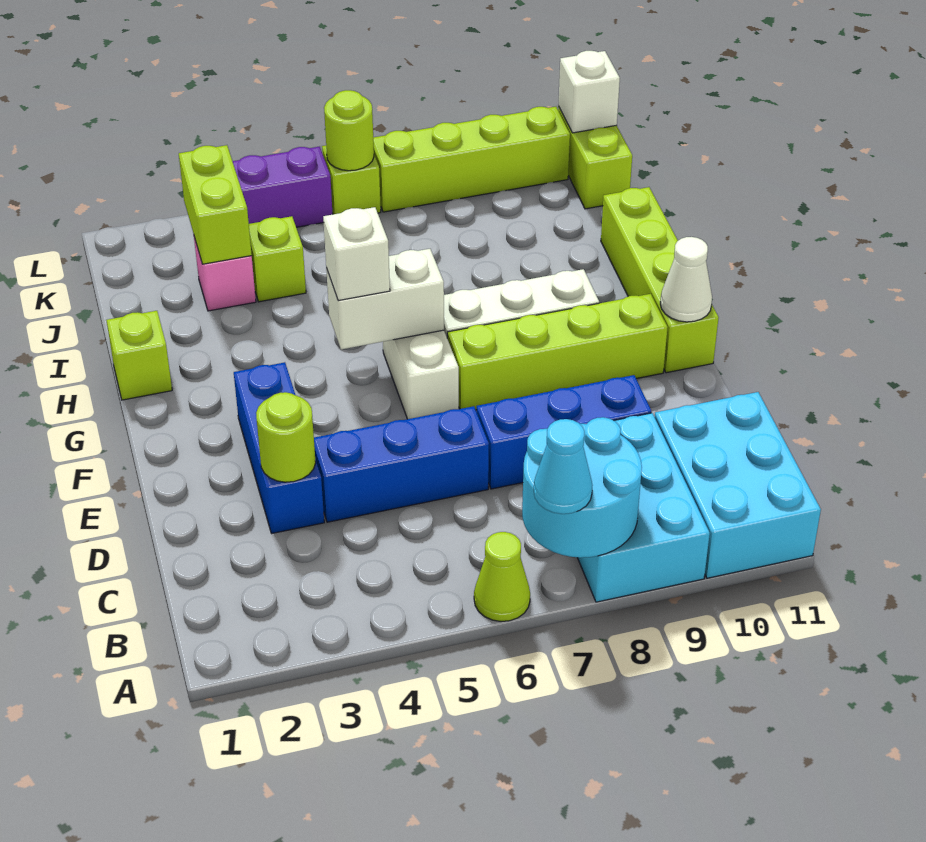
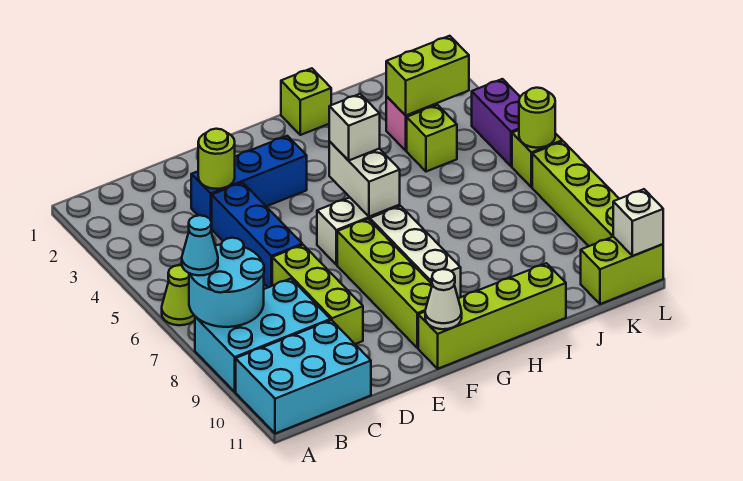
blue 1x3 brick [477,375,652,489] -> lime 1x3 brick [272,245,363,344]

